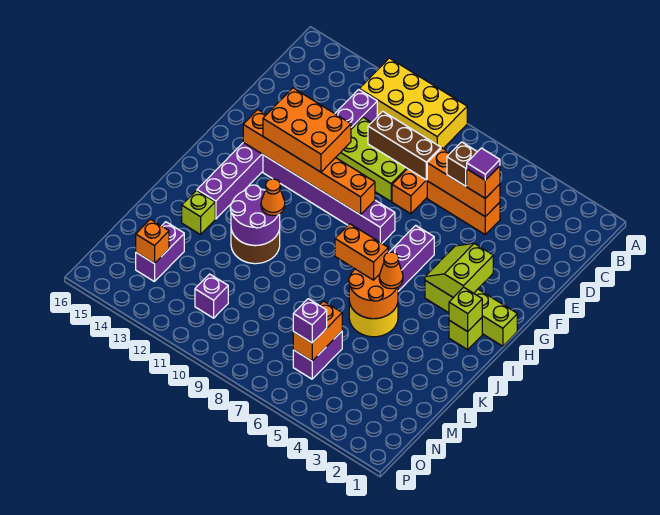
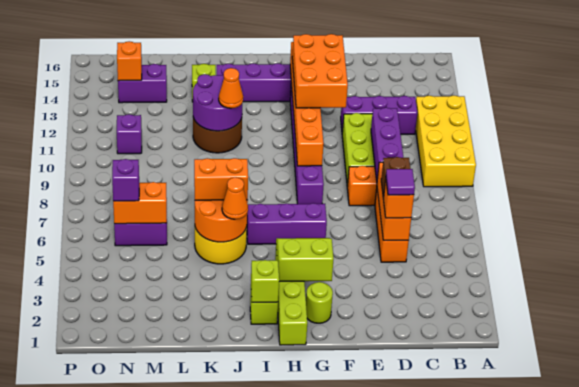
brown 1x3 brick [368,111,441,180] -> purple 1x3 brick [371,108,404,180]
none -> lime 1x1 round brick [306,282,333,323]
orange 1x2 brick [335,224,388,280] -> orange 1x2 brick turned to [194,158,248,200]

